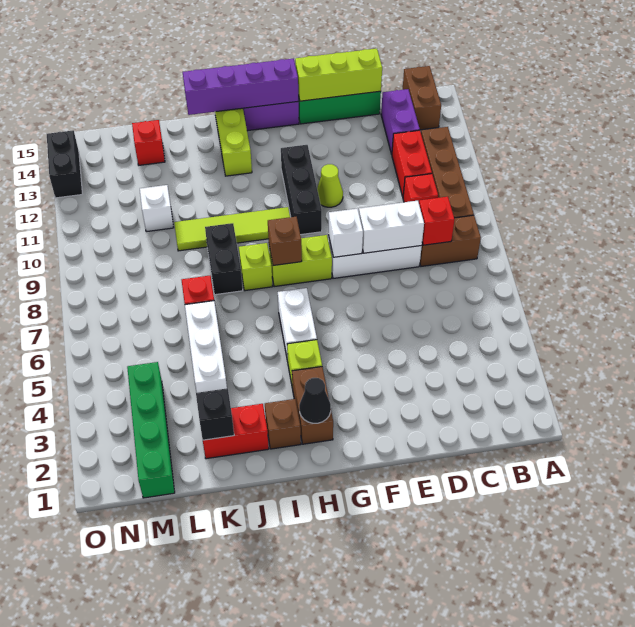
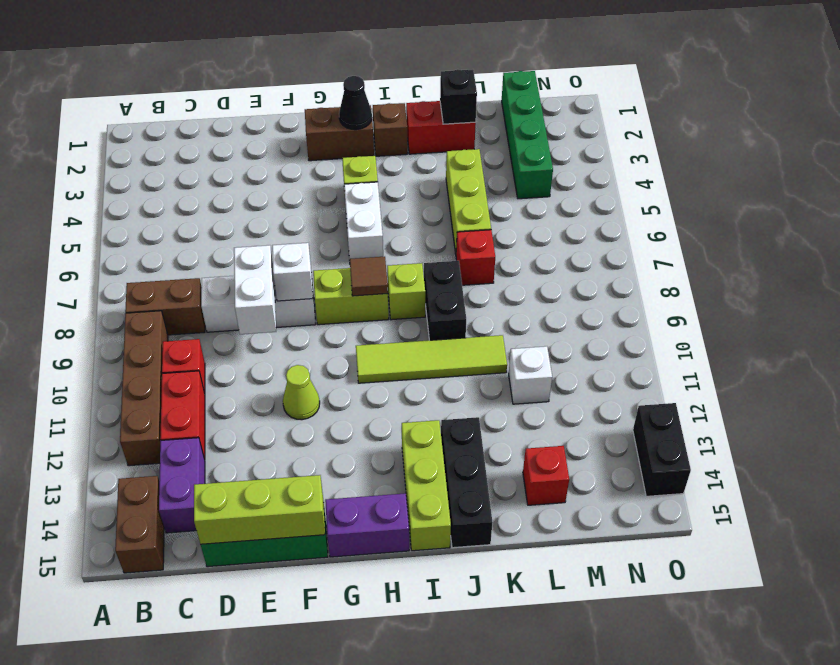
red 1x1 brick [419,197,455,245] -> none
white 1x2 brick [359,201,424,253] -> white 1x2 brick turned to [234,245,276,334]
black 1x3 brick [281,145,322,235] -> black 1x3 brick moved to [441,417,493,548]
purple 1x4 brick [183,58,298,115] -> none
brown 1x2 brick [292,367,333,444] -> brown 1x2 brick turned to [305,105,374,161]
brown 1x1 brick [268,217,302,266] -> brown 1x1 tile [350,257,388,296]
white 1x3 brick [185,301,227,393] -> lime 1x3 brick [446,149,491,254]

